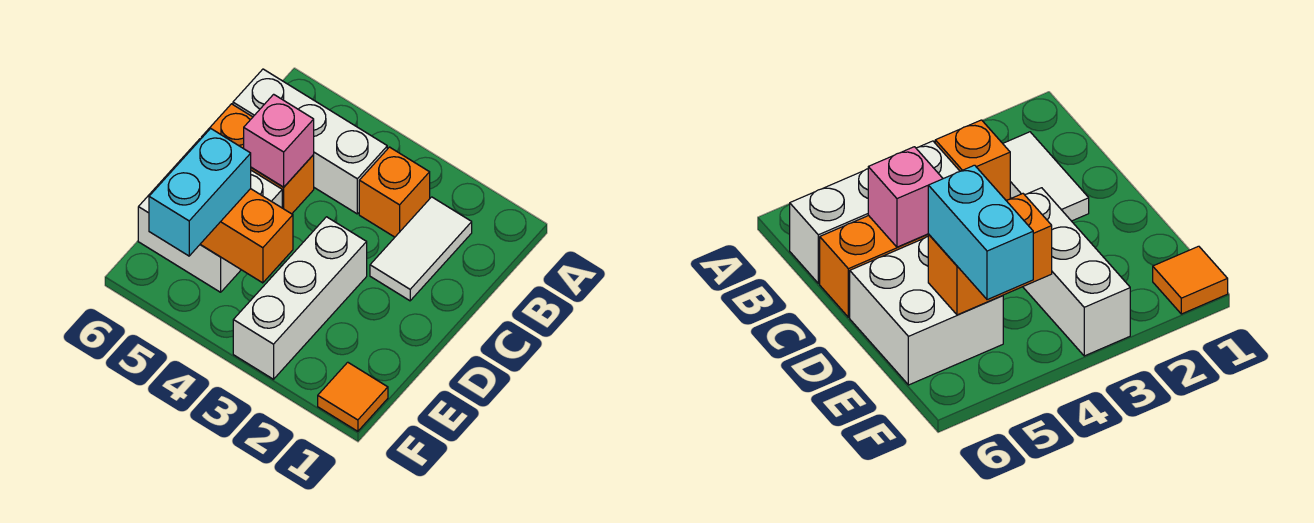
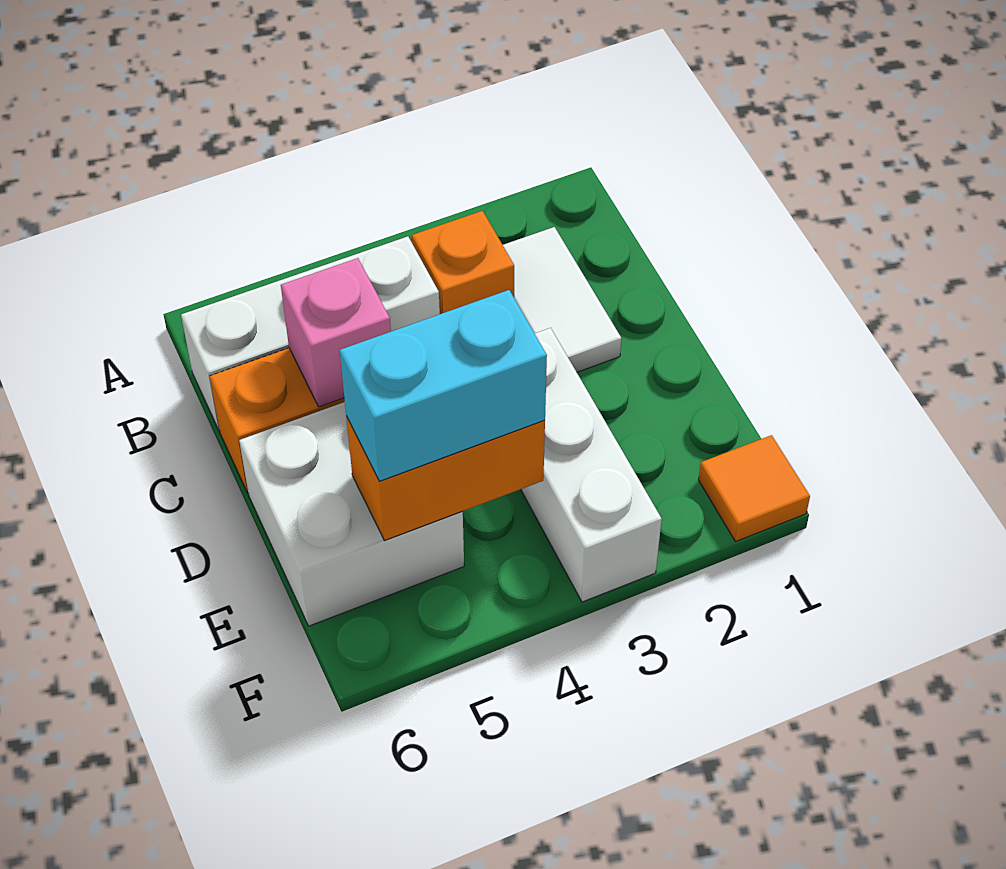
cyan 1x2 brick [149,128,251,256] -> cyan 1x2 brick turned to [340,290,547,481]

